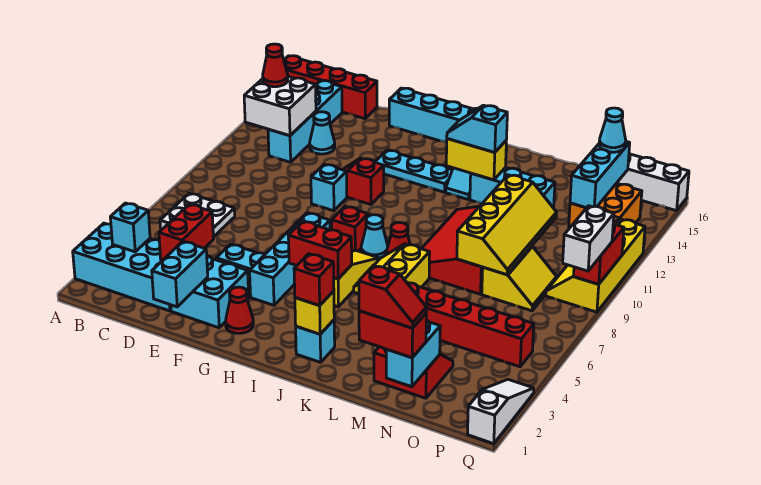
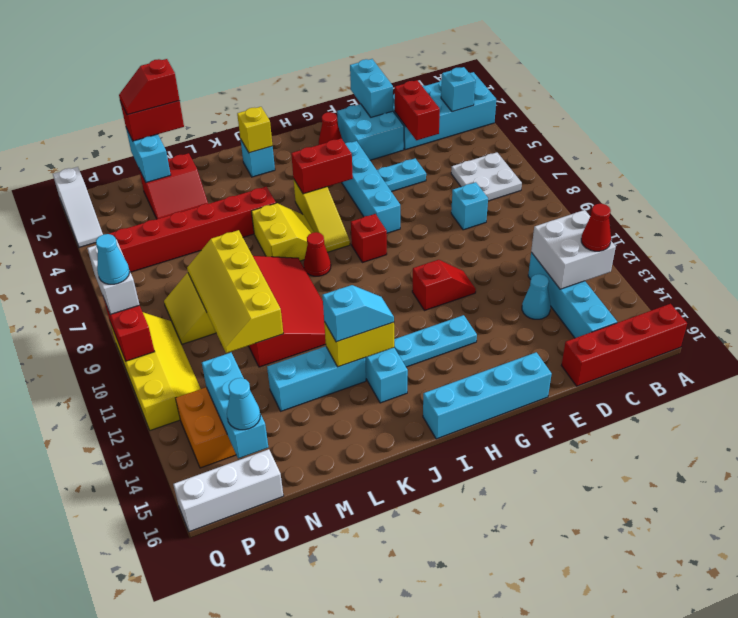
cyan 1x1 brick [311,164,347,211] -> cyan 1x1 brick moved to [451,182,488,230]
cyan 1x1 cone [361,215,388,259] -> cyan 1x1 cone moved to [96,234,130,284]
red 1x1 brick [294,254,334,306] -> none

